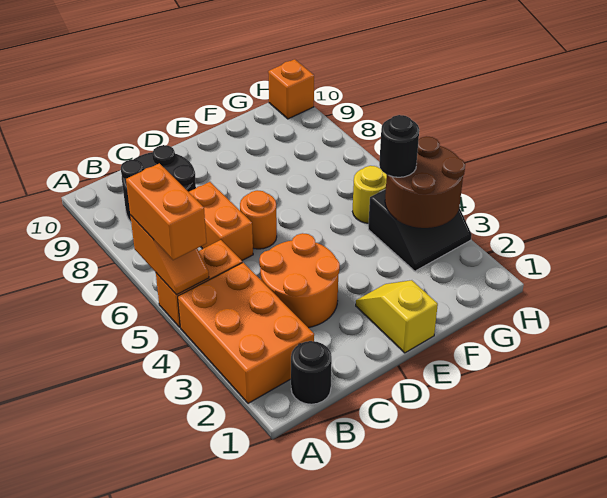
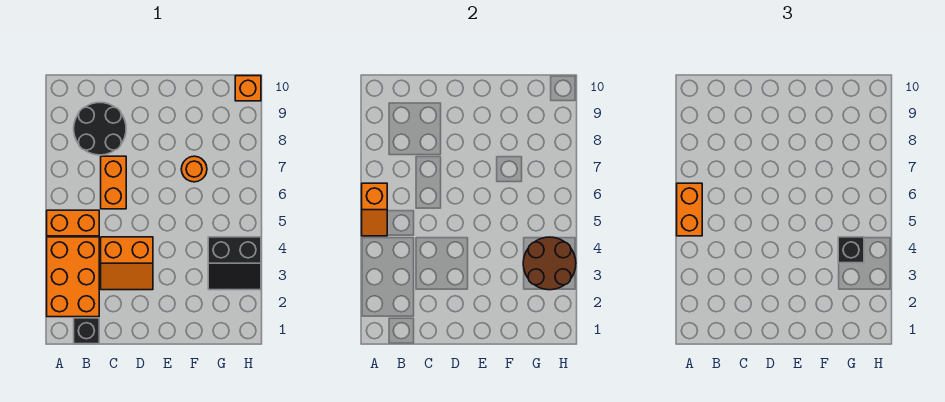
black 1x1 round brick [291,341,332,404] -> black 1x1 brick [74,318,99,344]
orange 2x2 round brick [259,233,340,328] -> orange 2x2 slope [101,237,153,290]
orange 1x1 round brick [240,190,277,249] -> orange 1x1 round brick moved to [181,156,207,182]
yellow 1x2 slope [356,280,438,353] -> none
black 1x1 round brick [379,115,419,177] -> black 1x1 brick [838,237,864,263]
yellow 1x1 round brick [353,166,387,223] -> none

